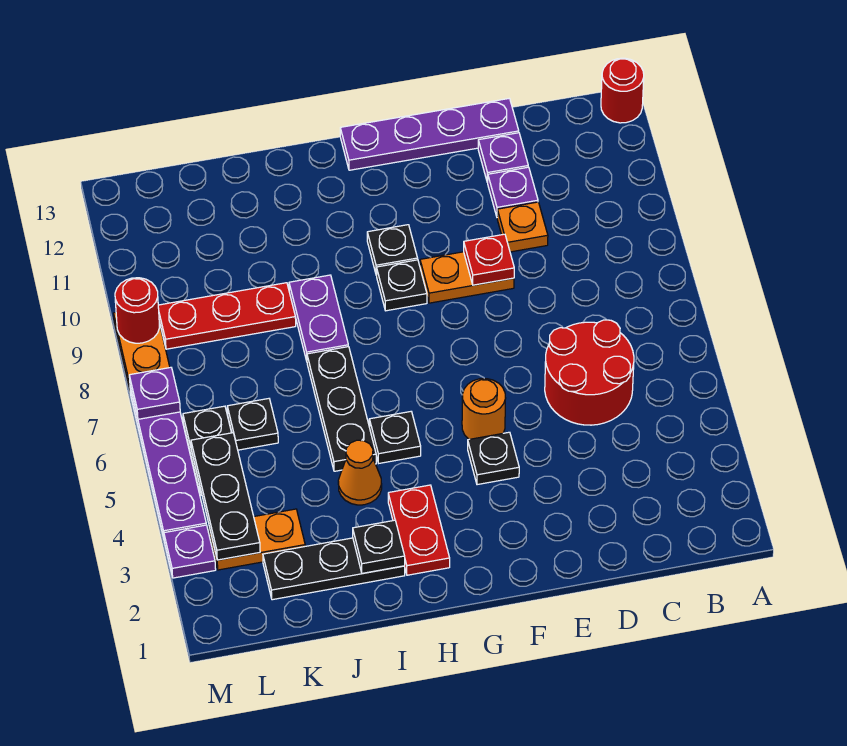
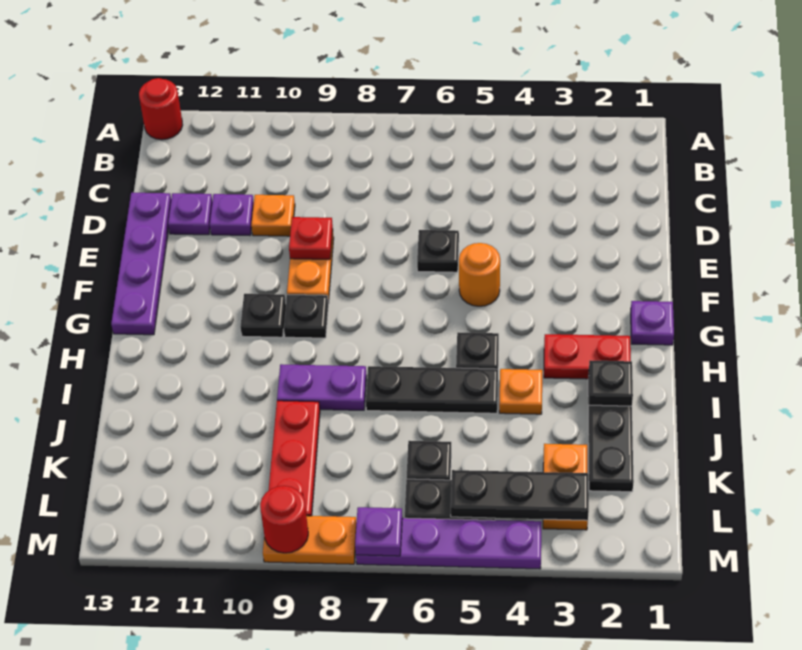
red 2x2 round brick [545,320,634,425] -> none
black 1x1 plate [468,432,519,485] -> black 1x1 plate moved to [417,230,459,272]
orange 1x1 cone [338,440,382,505] -> orange 1x1 plate [499,369,542,414]
purple 1x1 plate [164,525,216,578] -> purple 1x1 plate moved to [631,301,674,345]

